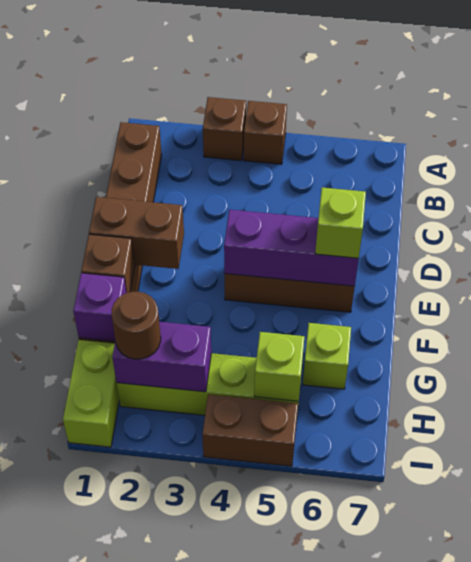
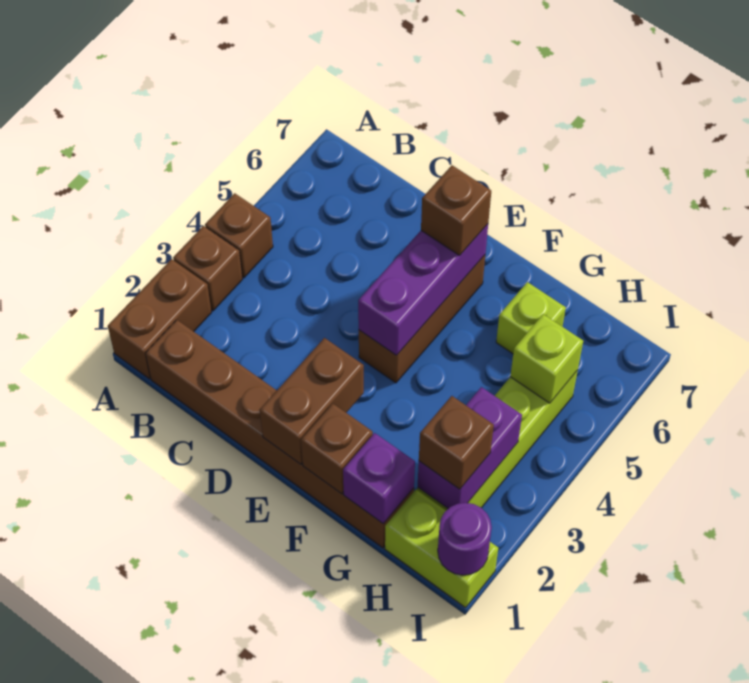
lime 1x1 brick [315,187,366,258] -> brown 1x1 brick [421,165,491,255]
brown 1x1 round brick [112,292,161,359] -> brown 1x1 brick [419,396,494,489]
none -> purple 1x1 round brick [438,503,492,575]
brown 1x2 brick [202,394,298,466] -> brown 1x2 brick moved to [108,259,212,379]

